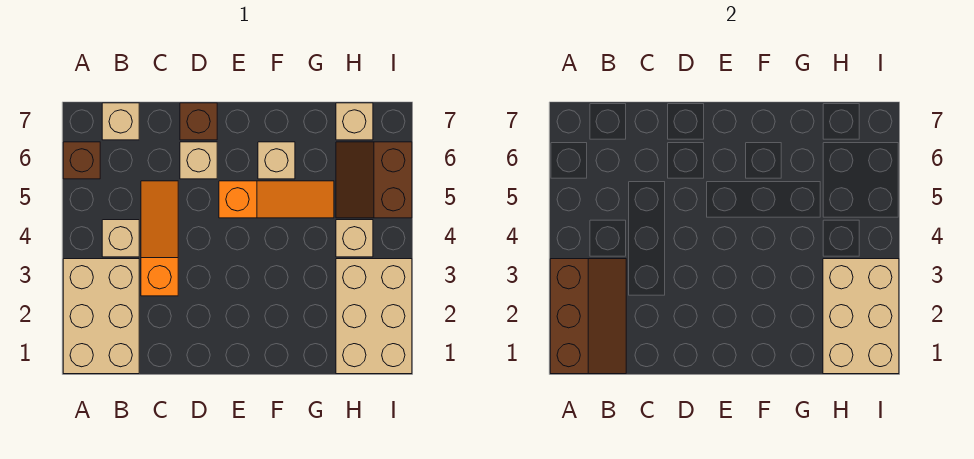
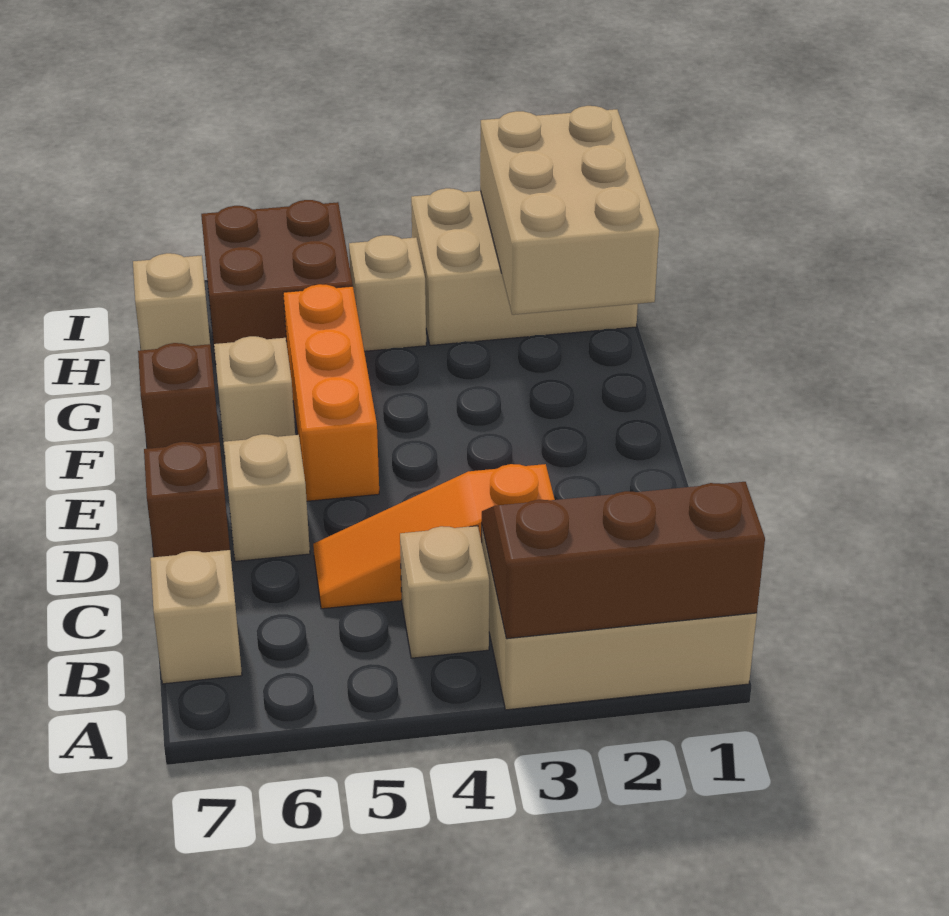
brown 1x1 brick [63,142,100,179] -> brown 1x1 brick moved to [138,343,220,449]
orange 1x3 slope [219,181,334,218] -> orange 1x3 brick [283,284,379,501]
tan 2x3 brick [823,259,899,374] -> tan 2x3 brick turned to [480,106,659,315]
brown 2x2 slope [336,142,412,218] -> brown 2x2 brick [201,200,353,363]

